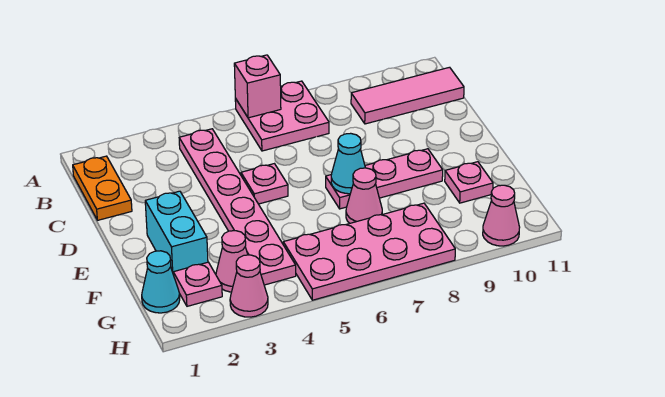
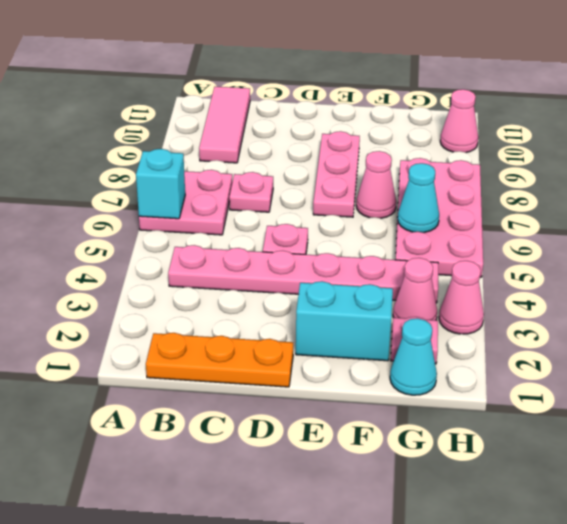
pink 1x1 brick [234,55,281,118] -> cyan 1x1 brick [136,149,185,219]
orange 1x2 plate [73,156,132,220] -> orange 1x3 plate [146,333,293,387]
cyan 1x1 cone [331,133,365,194] -> cyan 1x1 cone moved to [398,163,439,233]
pink 1x1 plate [445,162,493,203] -> pink 1x1 plate moved to [229,172,273,212]

